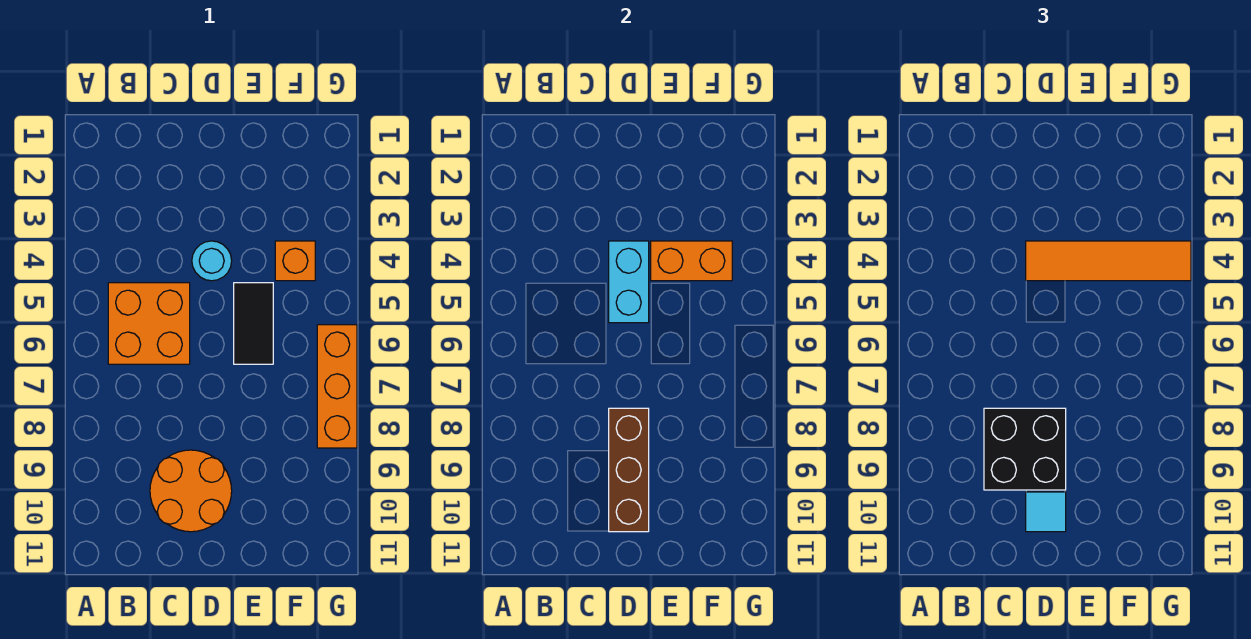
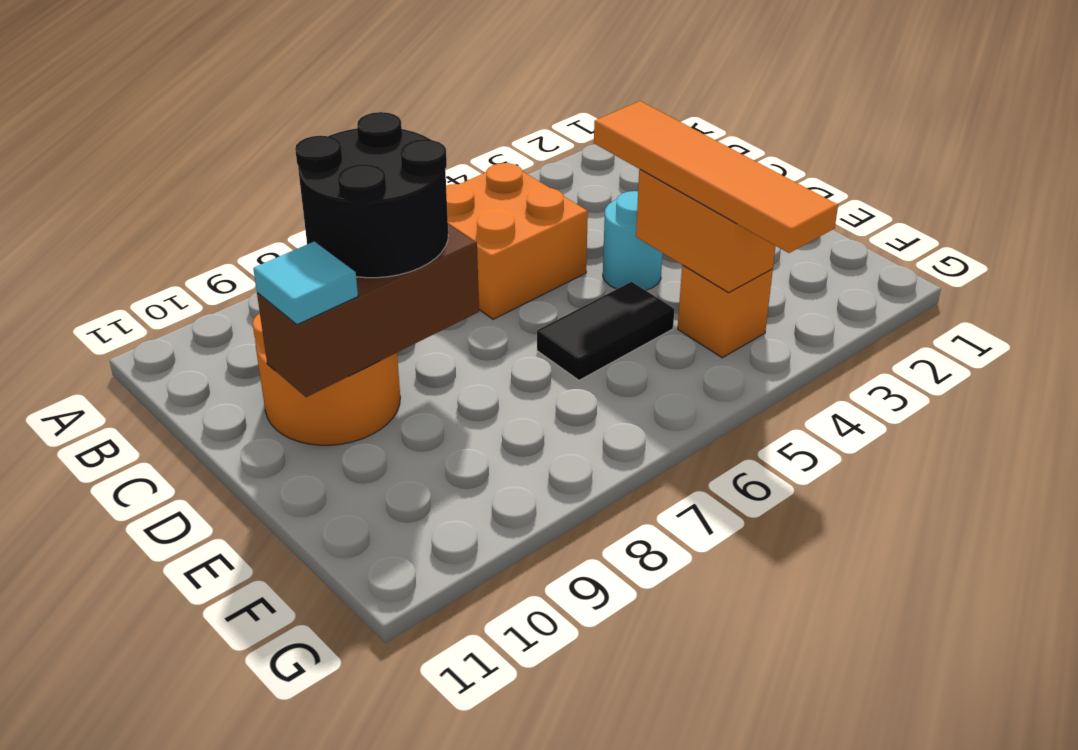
black 2x2 brick [984,408,1066,490] -> black 2x2 round brick [295,112,448,278]
cyan 1x2 brick [609,241,649,323] -> none
orange 1x3 brick [317,325,357,448] -> none

